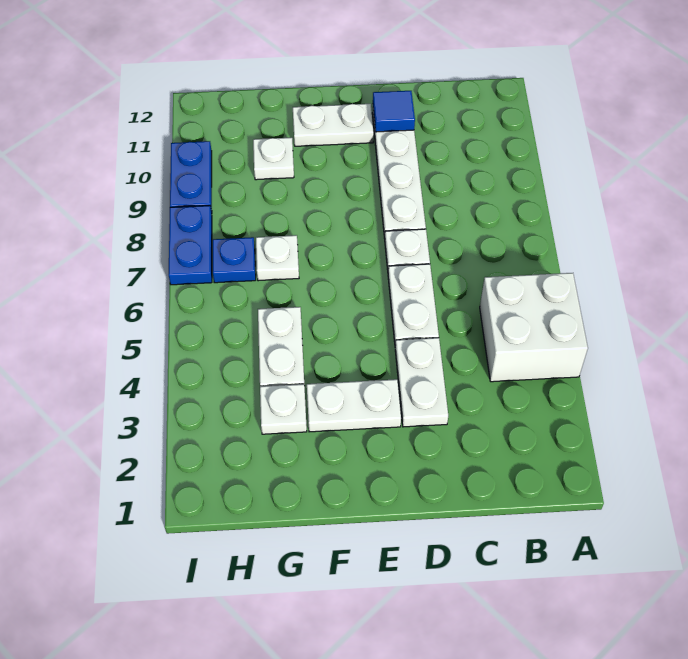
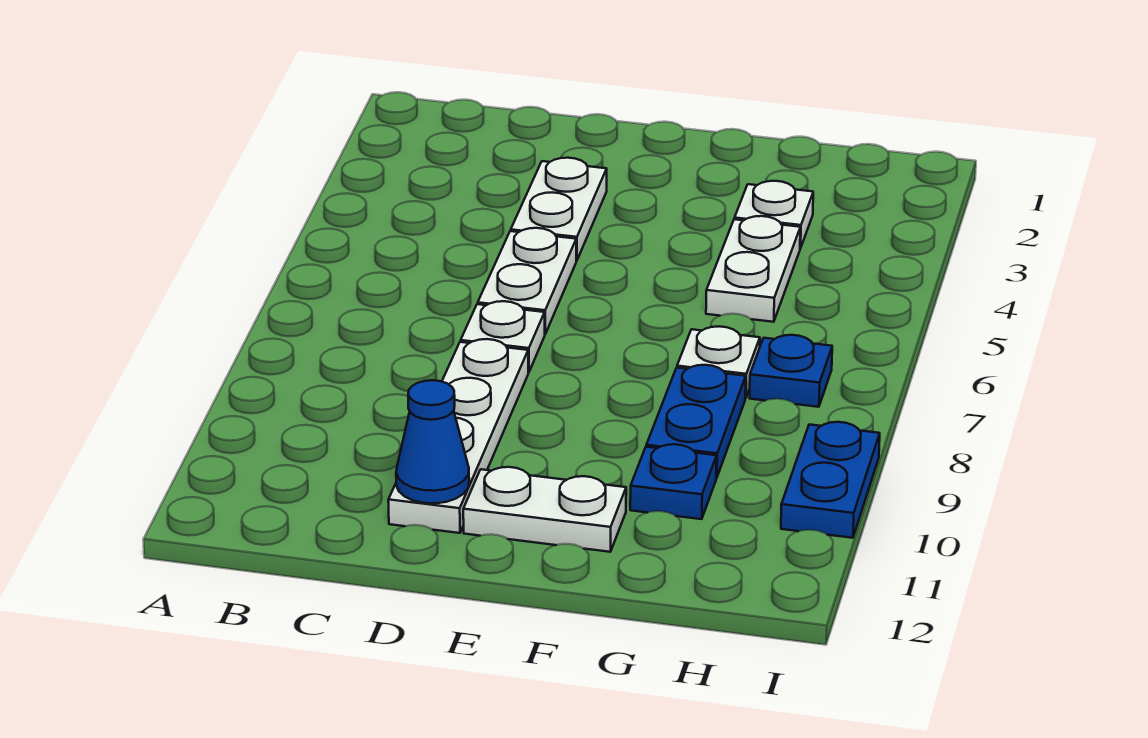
white 2x2 brick [480,273,588,382] -> none
blue 1x1 tile [373,91,415,132] -> blue 1x1 cone [396,380,469,503]
white 1x2 plate [307,379,401,432] -> none
white 1x1 plate [253,138,294,180] -> blue 1x1 plate [630,444,717,519]
blue 1x2 plate [169,206,212,285] -> blue 1x2 plate moved to [646,365,746,478]

